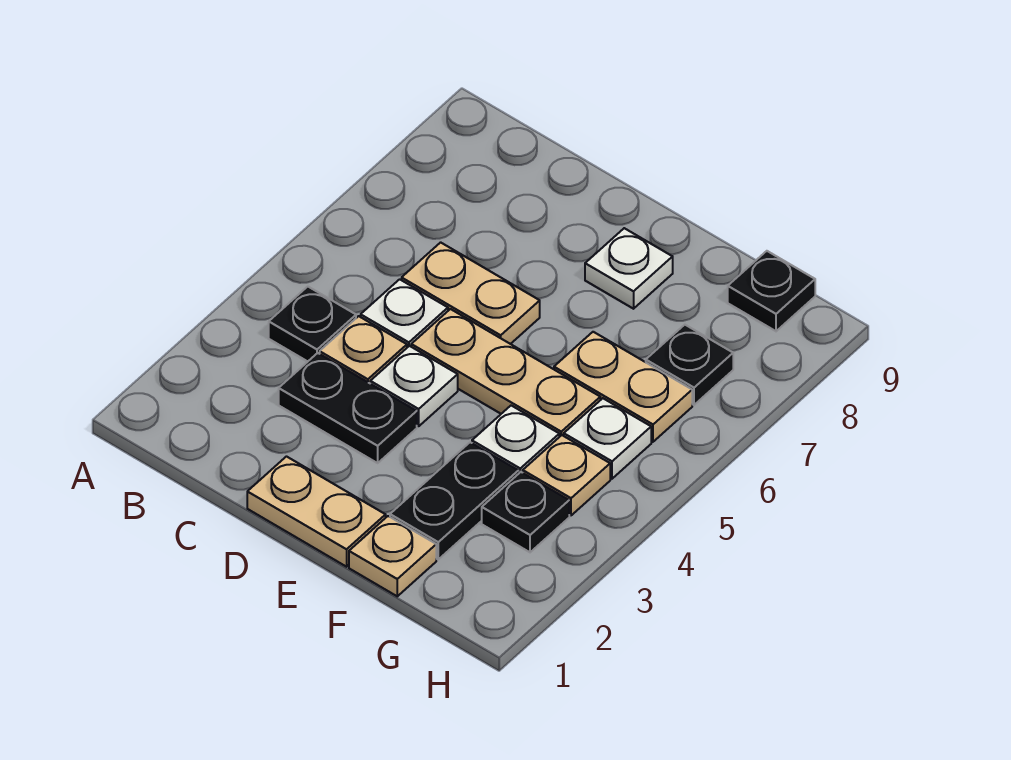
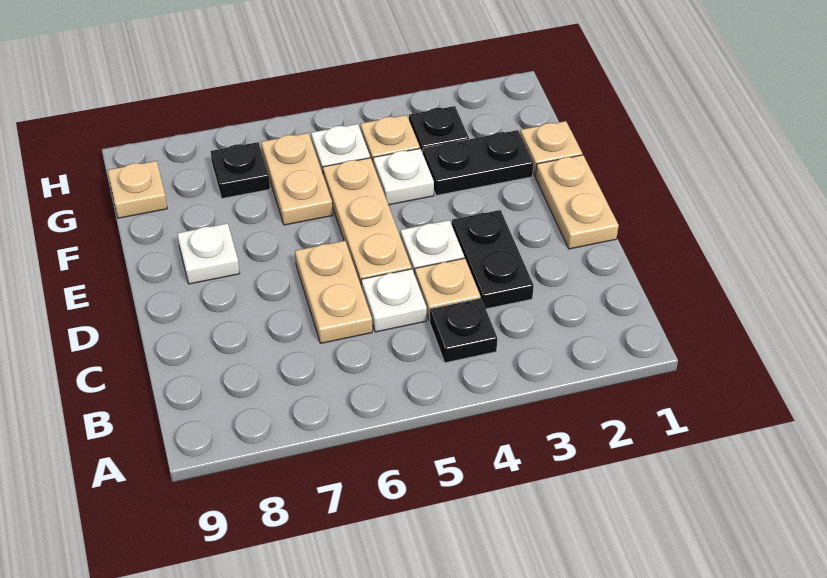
black 1x1 plate [728,251,815,331] -> tan 1x1 plate [108,161,167,218]

